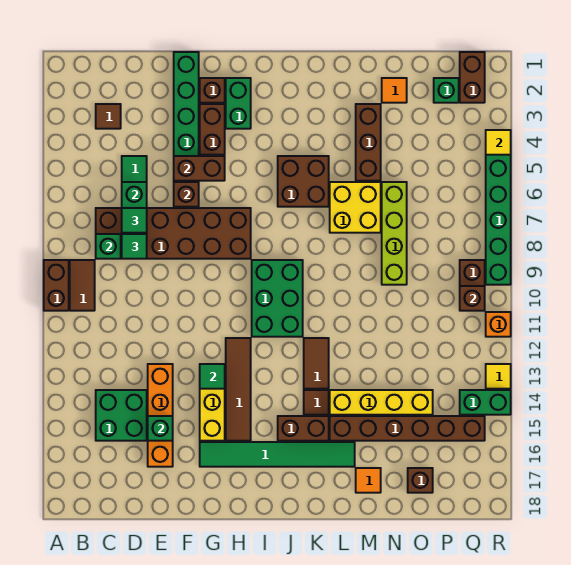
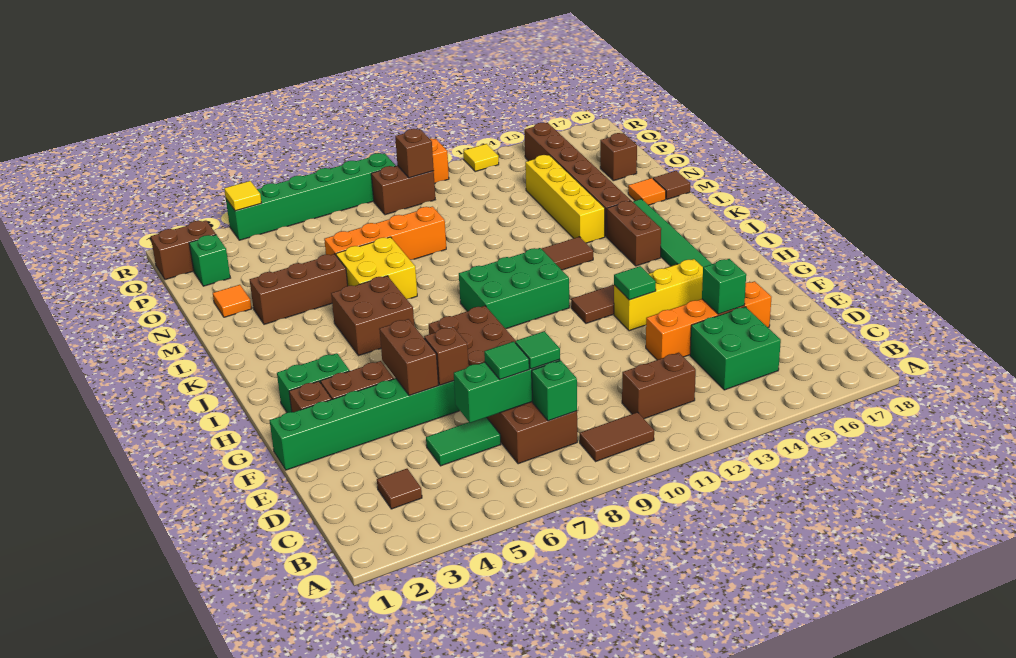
brown 1x2 brick [44,260,69,311] -> brown 1x2 brick moved to [622,353,696,419]
brown 1x1 tile [304,390,329,415] -> brown 1x1 tile moved to [653,171,690,199]
lime 1x4 brick [382,182,407,285] -> orange 1x4 brick [324,207,446,260]
green 1x2 brick [460,390,511,415] -> none

